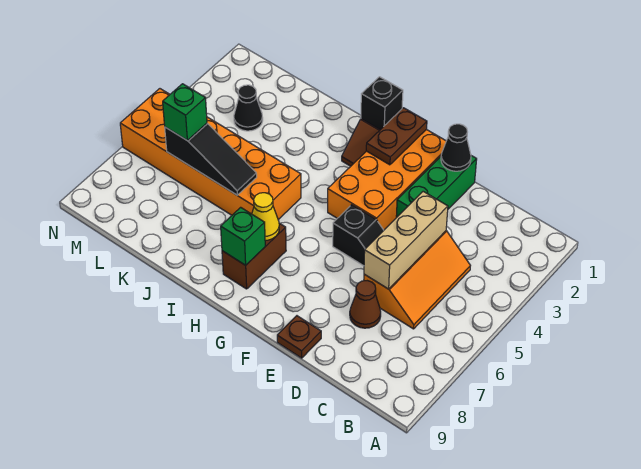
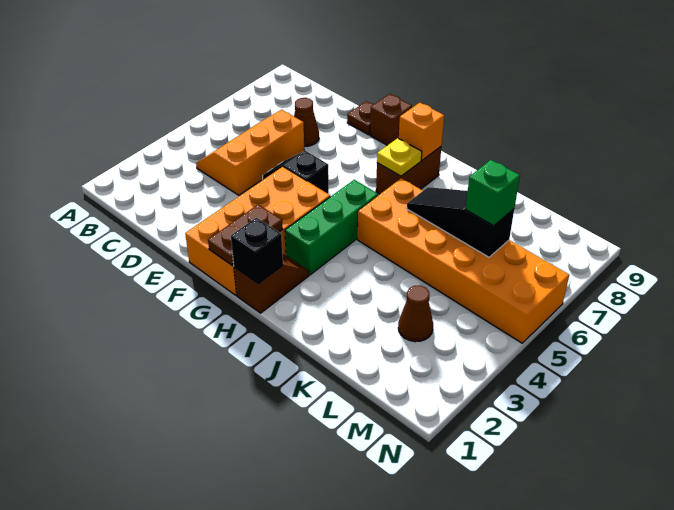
tan 1x3 brick [364,191,448,289] -> none
green 1x3 brick [396,156,477,218] -> green 1x3 brick moved to [285,180,378,275]
black 1x1 cone [441,124,471,171] -> none
none -> brown 1x1 brick [370,94,412,145]
yellow 1x1 cone [252,193,279,241] -> yellow 1x1 plate [377,138,422,176]
green 1x1 brick [221,207,265,265] -> orange 1x1 brick [399,103,444,160]
black 1x1 cone [234,85,263,131] -> brown 1x1 cone [398,285,433,342]

